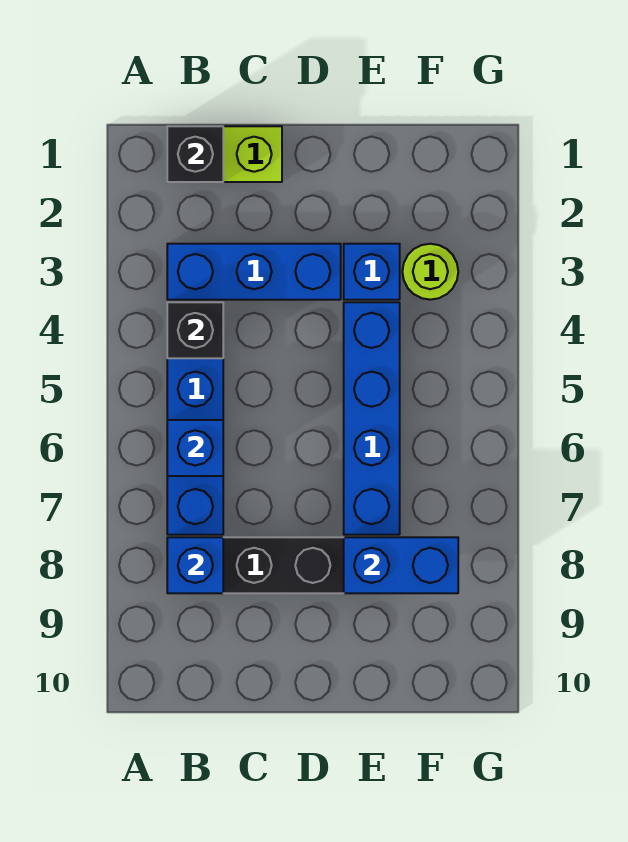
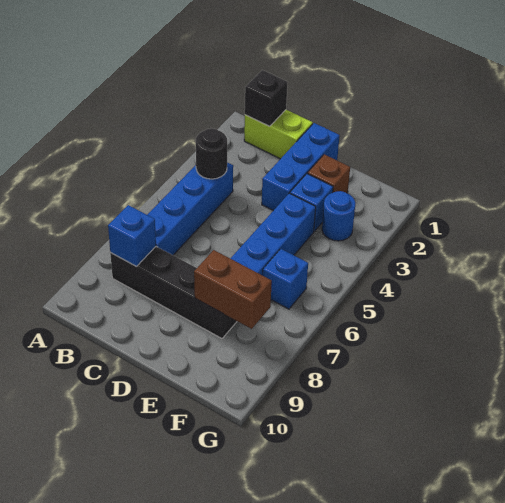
blue 1x3 brick [167,244,341,300] -> blue 1x3 brick turned to [262,123,340,211]
black 1x1 brick [167,302,223,358] -> black 1x1 round brick [196,128,227,179]
blue 1x1 brick [167,420,223,476] -> blue 1x1 brick moved to [263,249,308,309]
none -> brown 1x1 brick [308,154,350,193]
blue 1x2 brick [344,537,458,593] -> brown 1x2 brick [194,250,272,329]
lime 1x1 round brick [402,244,458,300] -> blue 1x1 round brick [322,191,355,241]

